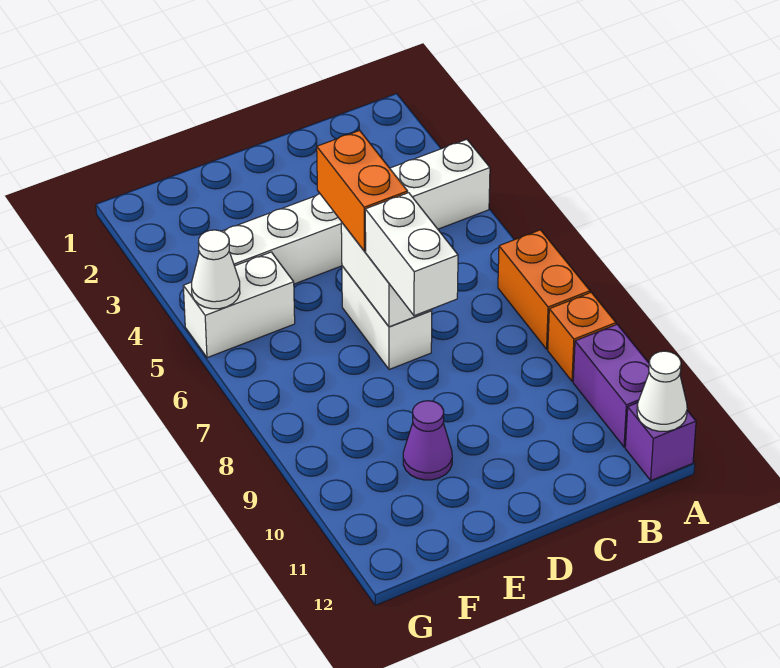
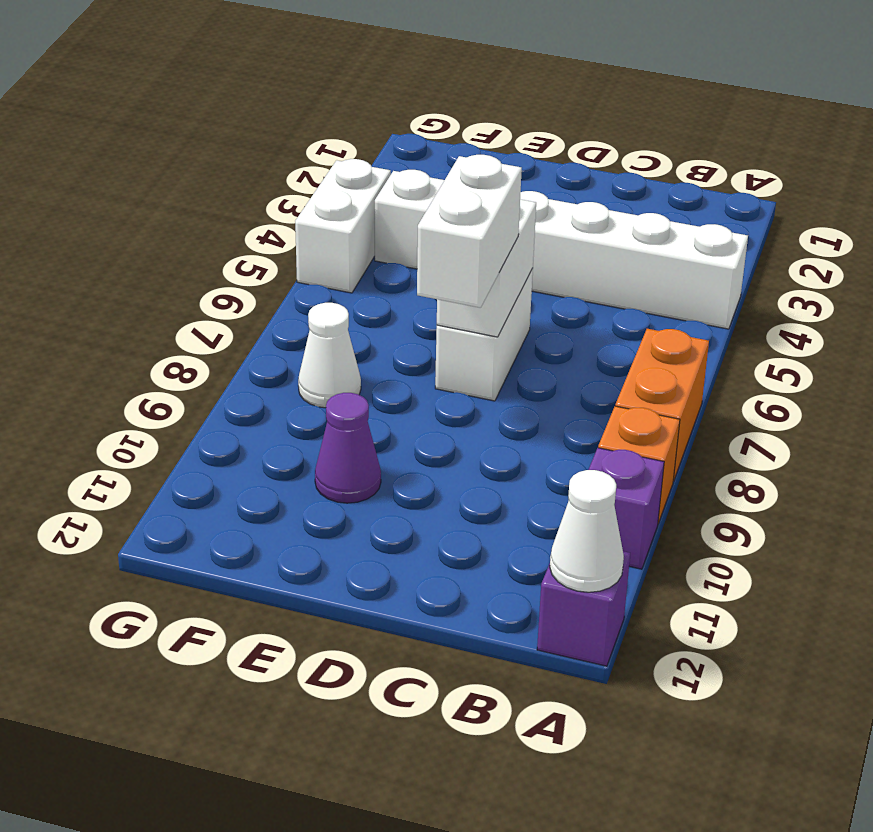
purple 1x2 brick [573,324,649,447] -> purple 1x1 brick [588,448,664,569]
orange 1x2 brick [317,130,408,251] -> none
white 1x2 brick [183,252,295,358] -> white 1x2 brick turned to [295,159,391,293]
white 1x1 cone [192,230,240,309] -> white 1x1 cone moved to [298,303,361,408]

